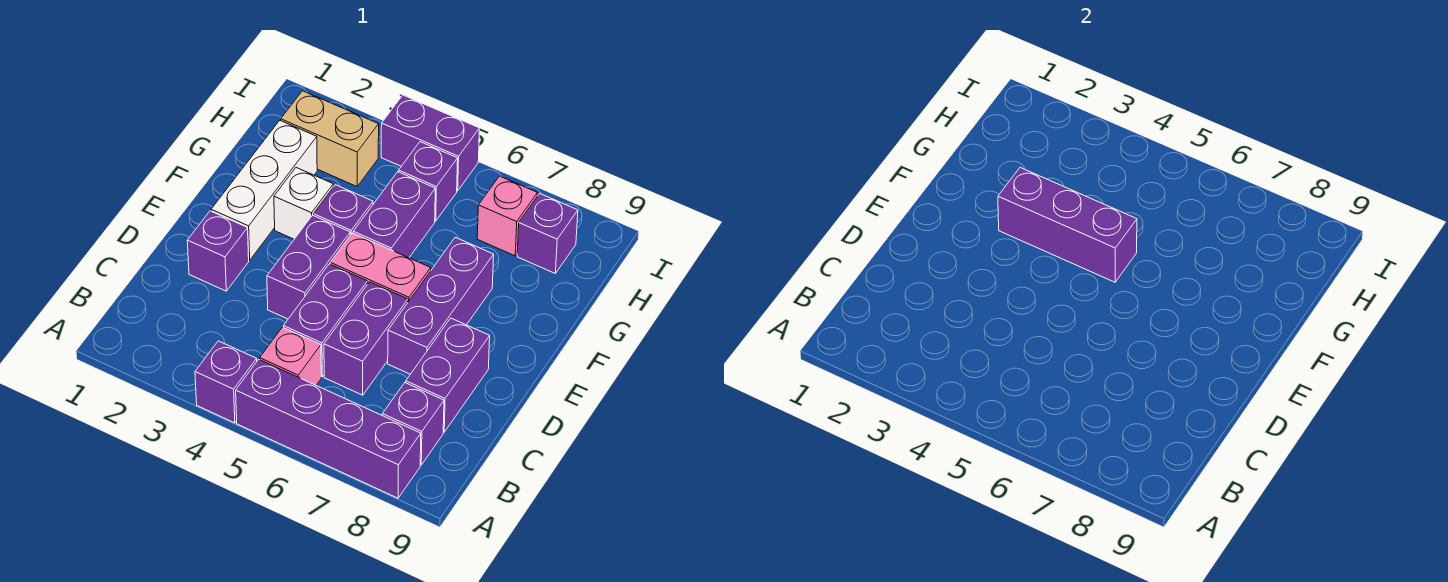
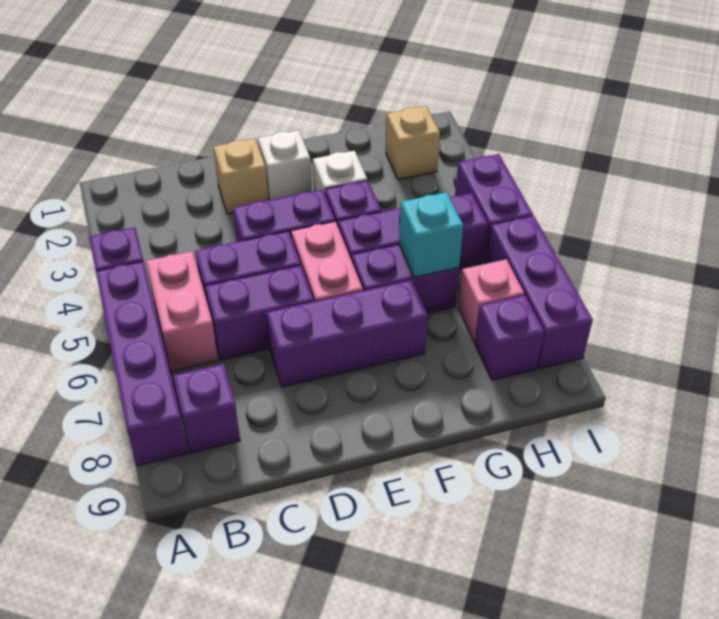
pink 1x1 brick [260,327,321,385] -> pink 1x2 brick [146,251,218,371]
purple 1x2 brick [406,318,490,432] -> purple 1x2 brick moved to [352,245,459,313]
purple 1x1 brick [187,211,249,291] -> tan 1x1 brick [214,139,268,214]
white 1x3 brick [211,120,317,260] -> white 1x1 brick [258,130,312,200]
purple 1x3 brick [998,168,1137,282] -> purple 1x3 brick moved to [486,216,593,369]
none -> cyan 1x1 brick [399,192,463,277]
tan 1x2 brick [281,91,379,186] -> tan 1x1 brick [386,106,440,180]

